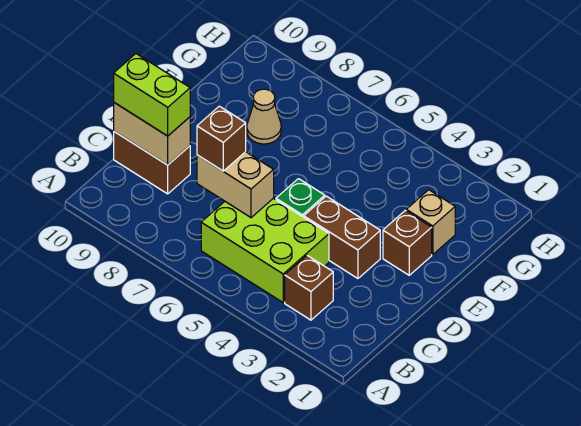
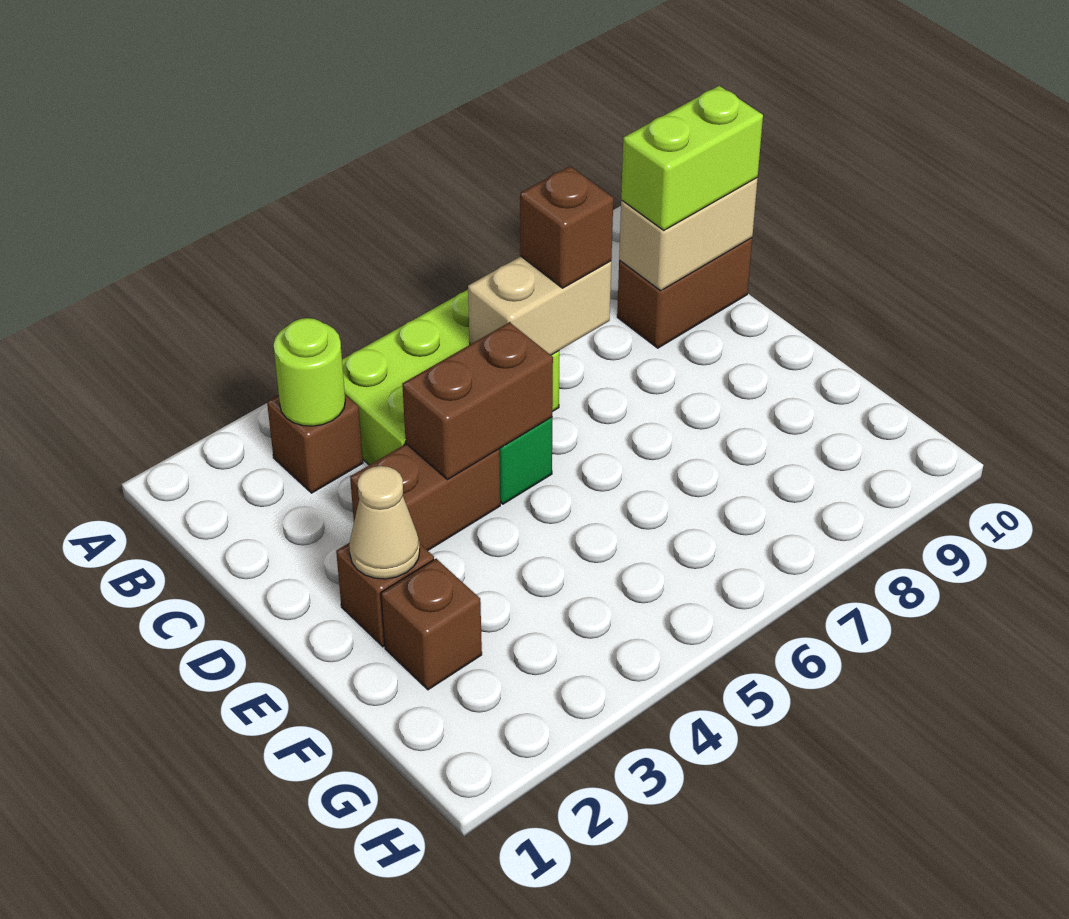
none -> lime 1x1 round brick [273,318,345,426]
none -> brown 1x2 brick [402,322,553,479]
tan 1x1 brick [406,190,455,255] -> brown 1x1 brick [381,559,482,690]
tan 1x1 cone [247,89,281,144] -> tan 1x1 cone moved to [349,466,420,579]

